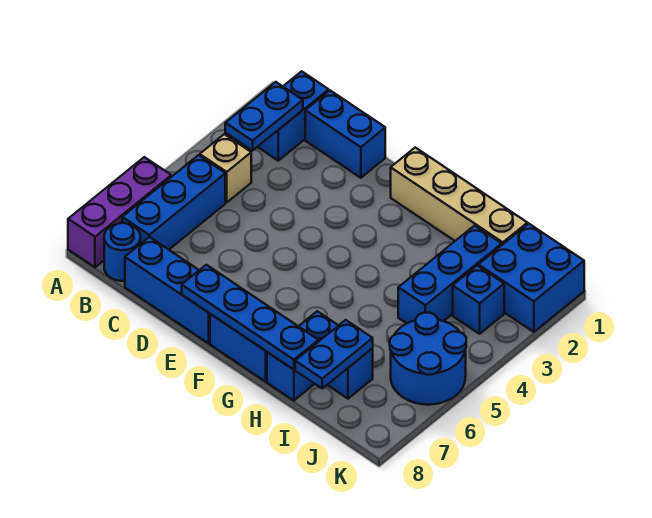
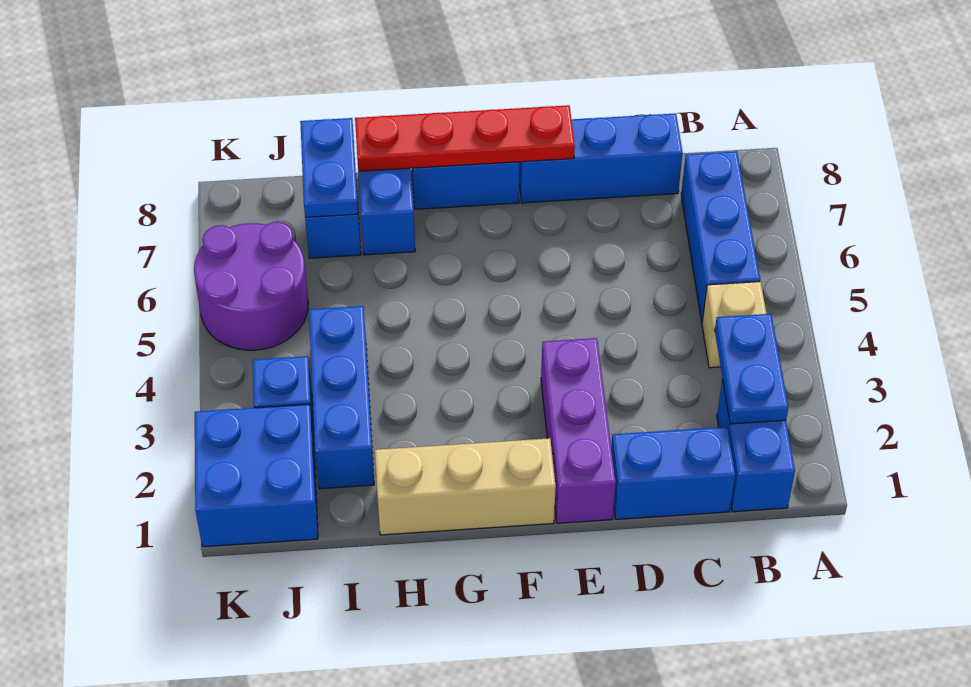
purple 1x3 brick [68,157,171,267] -> purple 1x3 brick moved to [541,338,616,523]
blue 1x1 round brick [104,223,140,281] -> none
blue 1x4 plate [182,265,318,370] -> red 1x4 plate [355,105,575,171]
tan 1x4 brick [391,148,527,245] -> tan 1x3 brick [375,438,556,535]
blue 2x2 round brick [390,313,466,405] -> purple 2x2 round brick [194,222,308,350]

